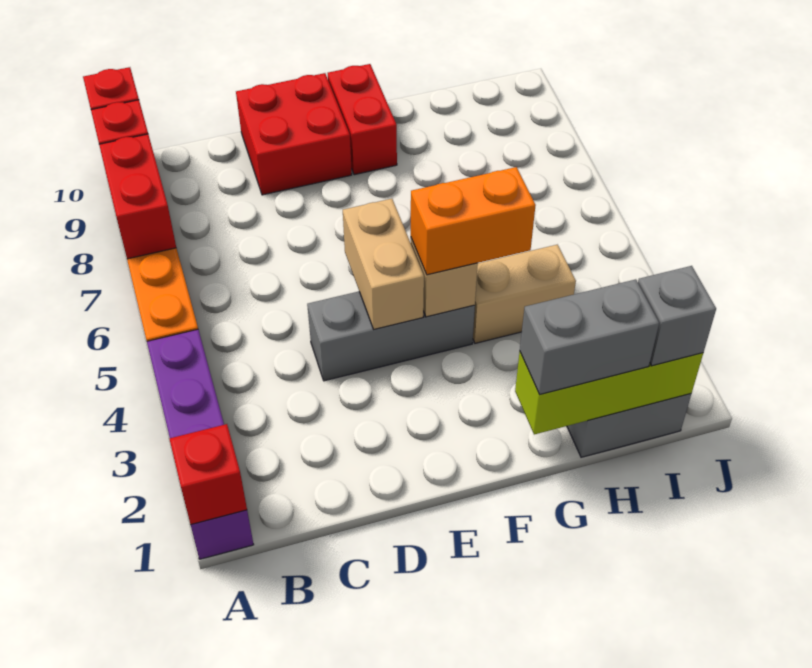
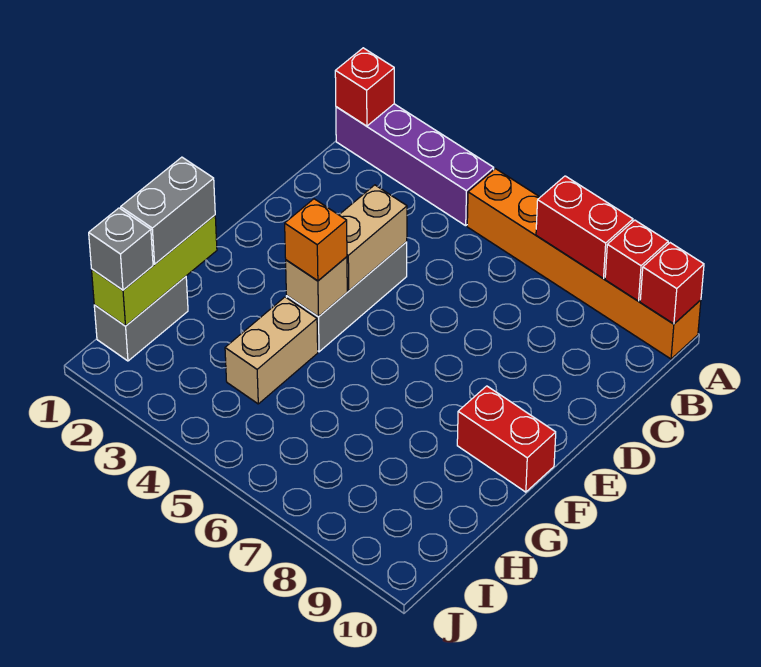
red 2x2 brick [236,73,352,195] -> none
tan 1x2 brick [343,199,424,329] -> tan 1x2 brick turned to [339,185,407,291]
orange 1x2 brick [411,167,536,275] -> orange 1x1 brick [285,199,347,281]

